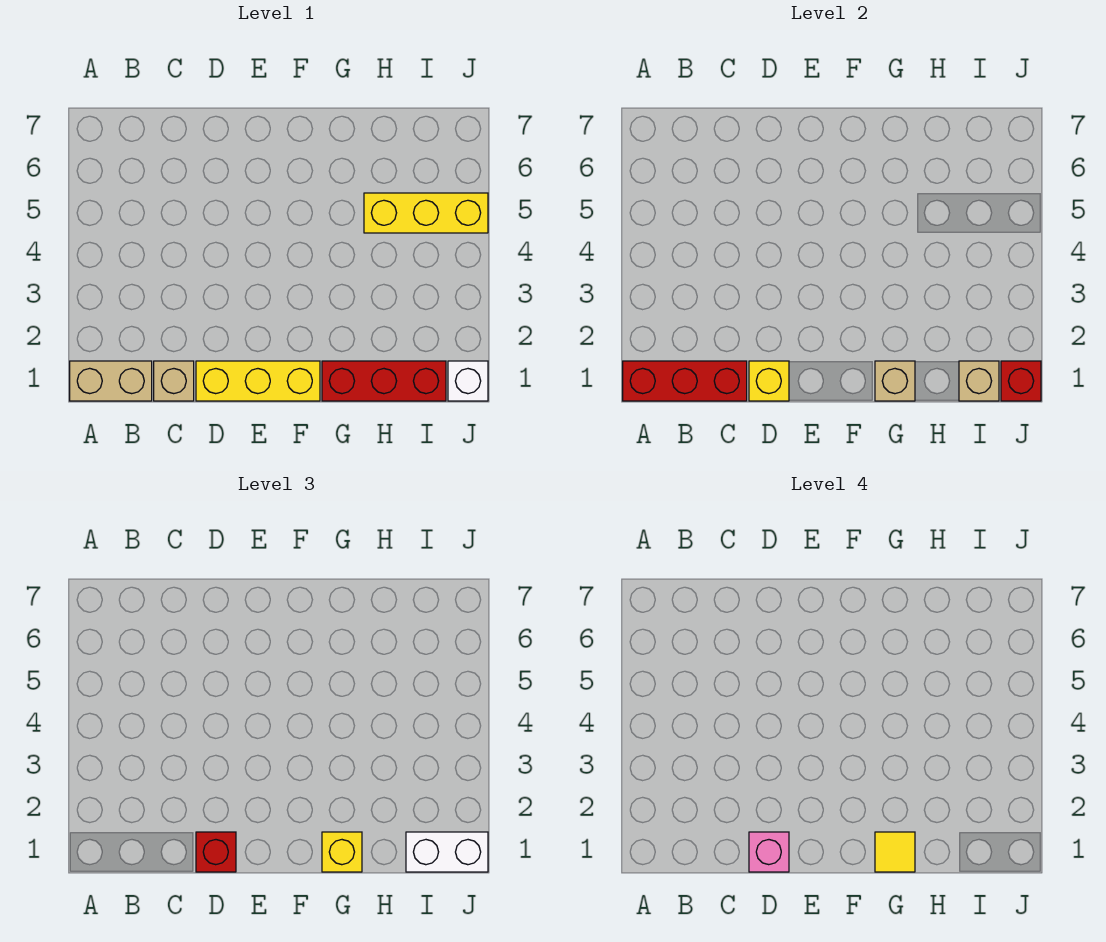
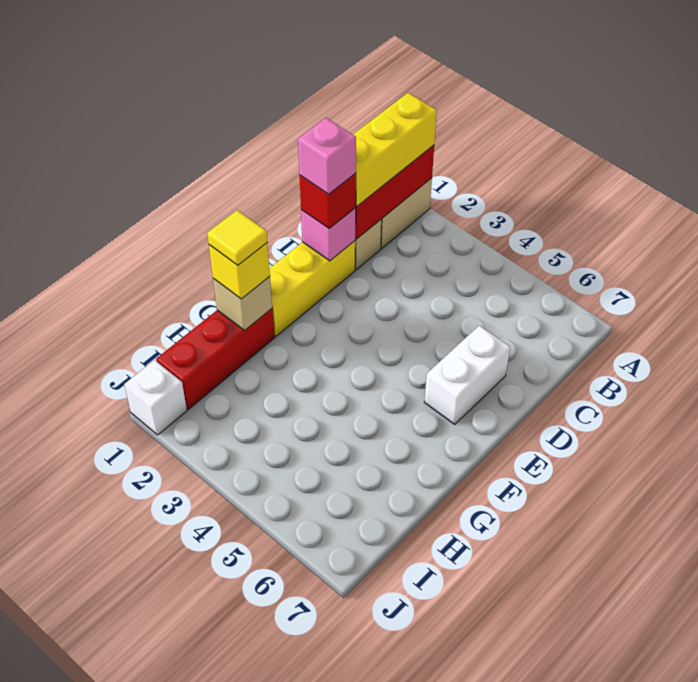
yellow 1x1 brick [749,361,789,401] -> pink 1x1 brick [301,208,356,261]
yellow 1x3 brick [364,193,488,233] -> yellow 1x3 brick moved to [353,93,437,206]
tan 1x1 brick [959,361,999,401] -> none
white 1x2 brick [406,832,488,872] -> white 1x2 brick moved to [424,326,510,424]
red 1x1 brick [1001,361,1041,401] -> none

